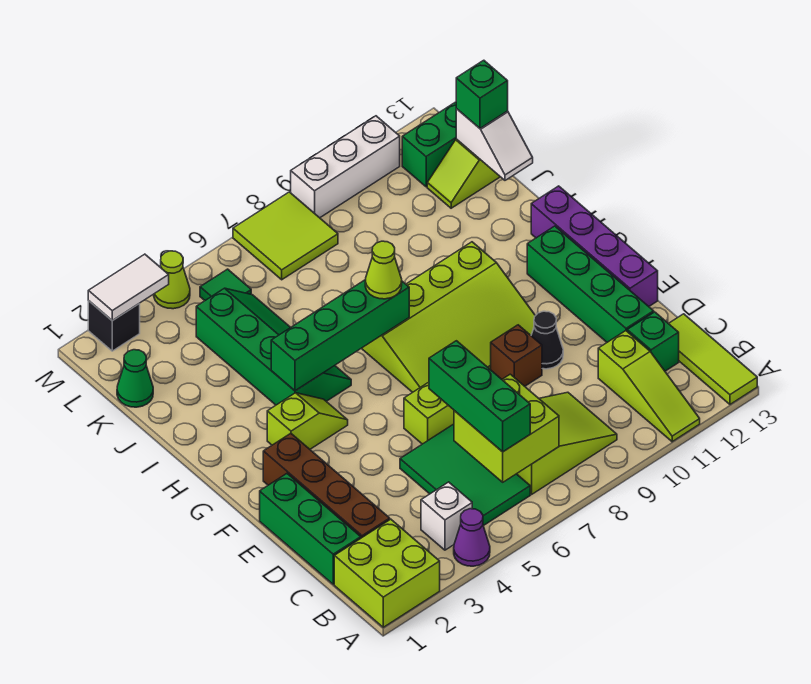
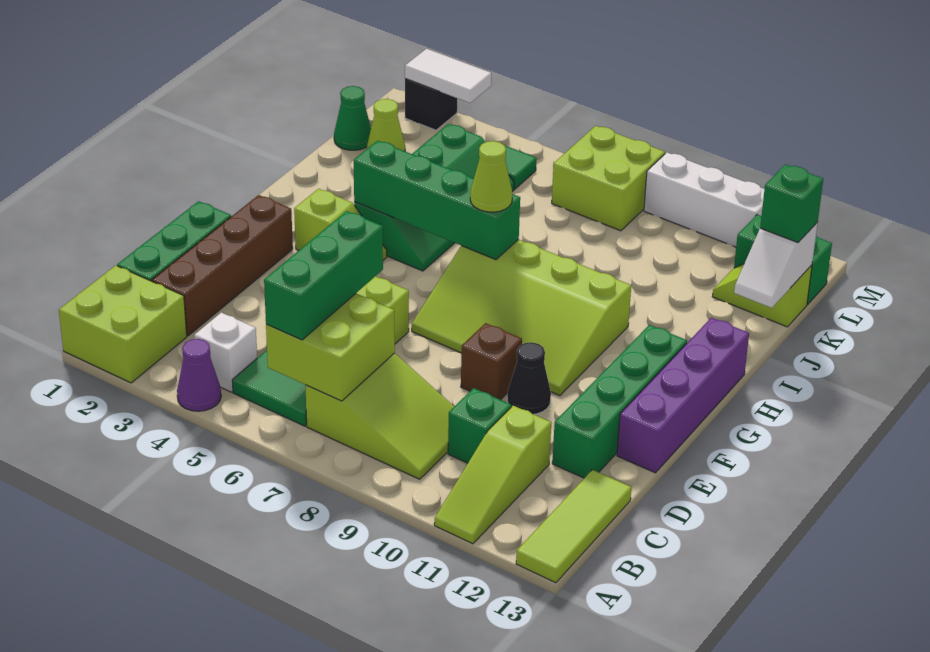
green 1x1 brick [627,312,679,371] -> green 1x1 brick moved to [448,388,511,463]
lime 2x2 tile [233,192,338,280] -> lime 2x2 brick [552,126,665,231]
lime 1x1 cone [154,251,190,309] -> lime 1x1 cone moved to [367,99,405,151]

